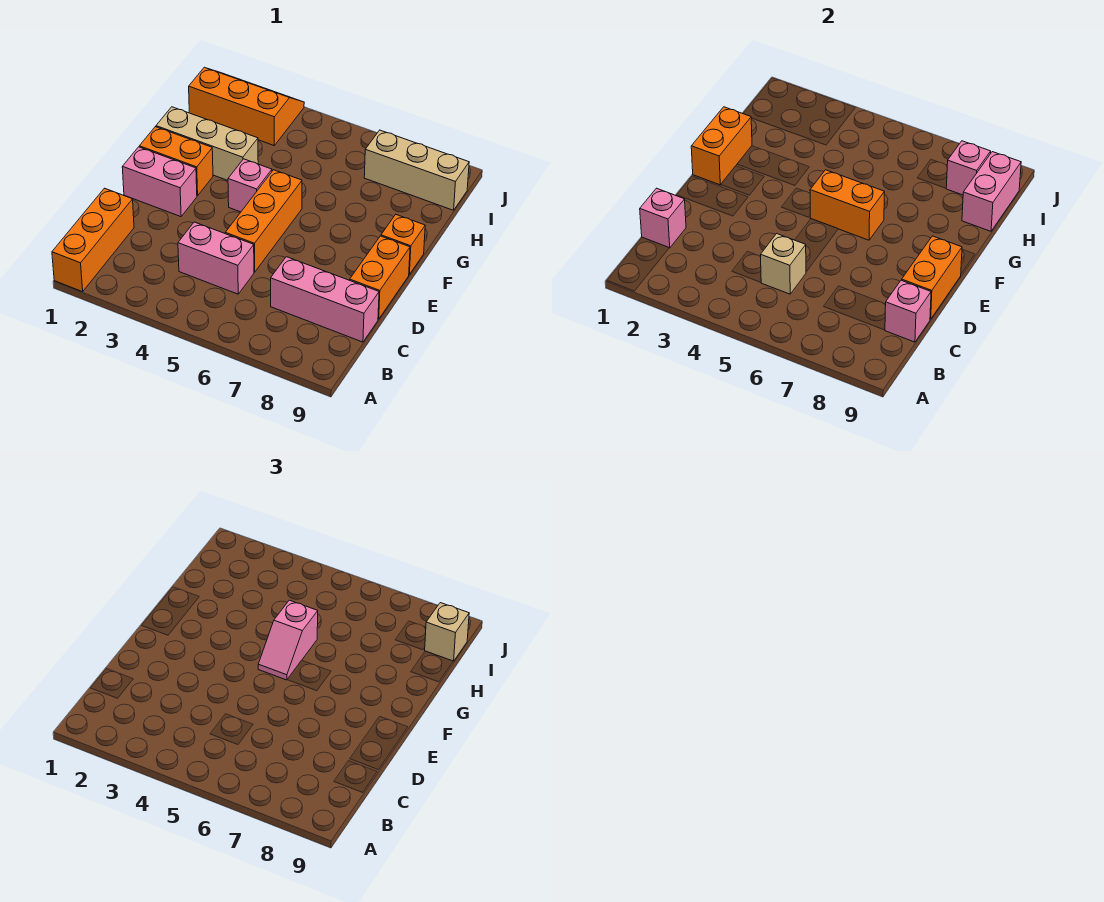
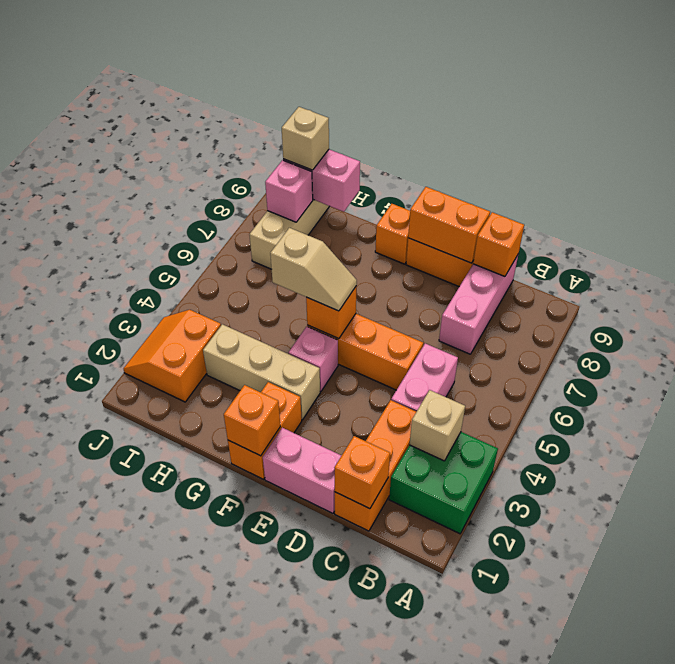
orange 1x3 brick [52,188,134,292] -> orange 1x3 brick turned to [335,400,416,531]
none -> green 2x2 brick [389,432,498,534]
pink 1x1 brick [640,188,686,248] -> orange 1x1 brick [334,436,390,509]
tan 1x1 brick [761,234,806,294] -> tan 1x1 brick moved to [409,390,465,461]
pink 1x1 brick [885,280,931,342] -> orange 1x1 brick [473,212,524,276]
pink 1x2 brick [122,147,197,217] -> pink 1x2 brick turned to [263,428,342,513]
orange 1x2 brick [691,107,752,185] -> orange 1x1 brick [224,385,280,456]
orange 1x2 brick [810,170,885,240] -> orange 1x1 brick [306,287,356,339]
pink 1x2 slope [258,600,318,680] -> tan 1x2 slope [270,228,357,311]
tan 1x3 brick [156,107,258,180] -> tan 1x3 brick turned to [203,324,320,420]
orange 2x3 slope [189,67,304,145] -> orange 2x2 slope [124,310,221,402]

